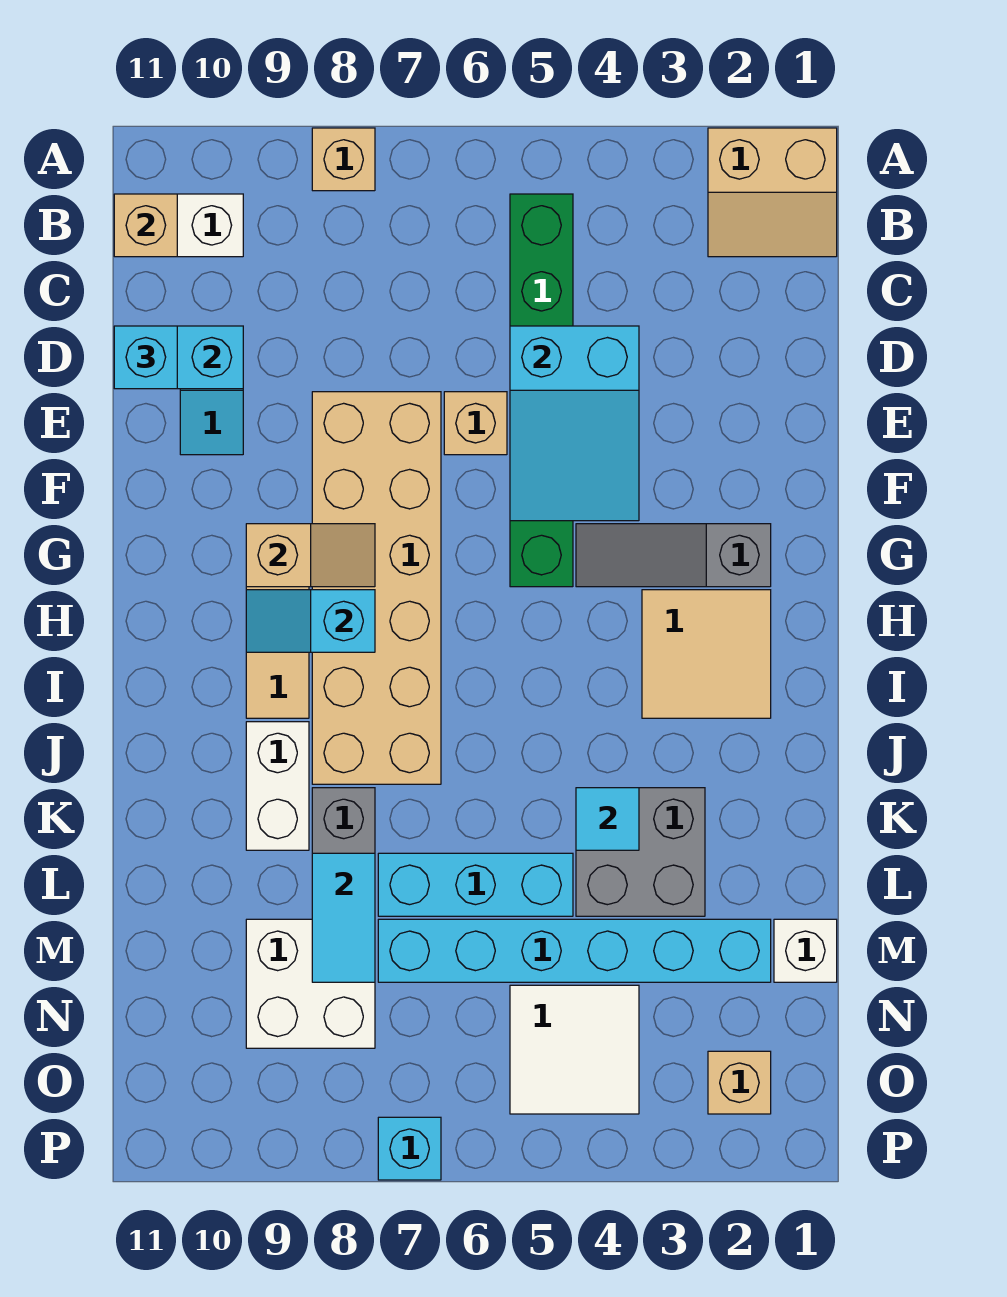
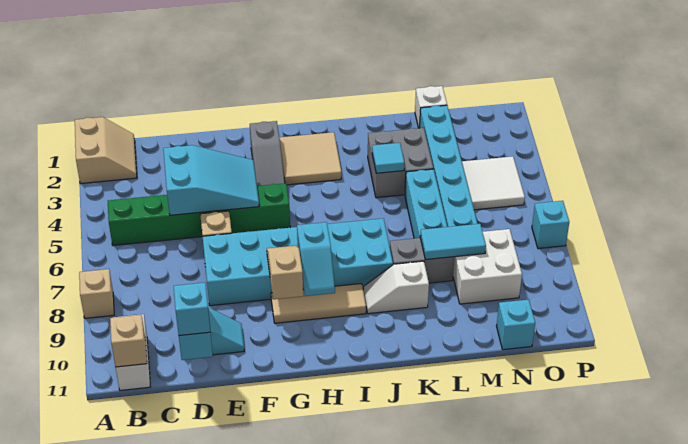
tan 2x6 brick [312,392,441,784] -> cyan 2x6 brick [202,218,393,306]
white 1x2 brick [246,722,309,850] -> white 1x2 slope [363,261,429,314]
none -> cyan 1x1 brick [497,299,535,350]
tan 1x1 brick [708,1051,771,1114] -> none

